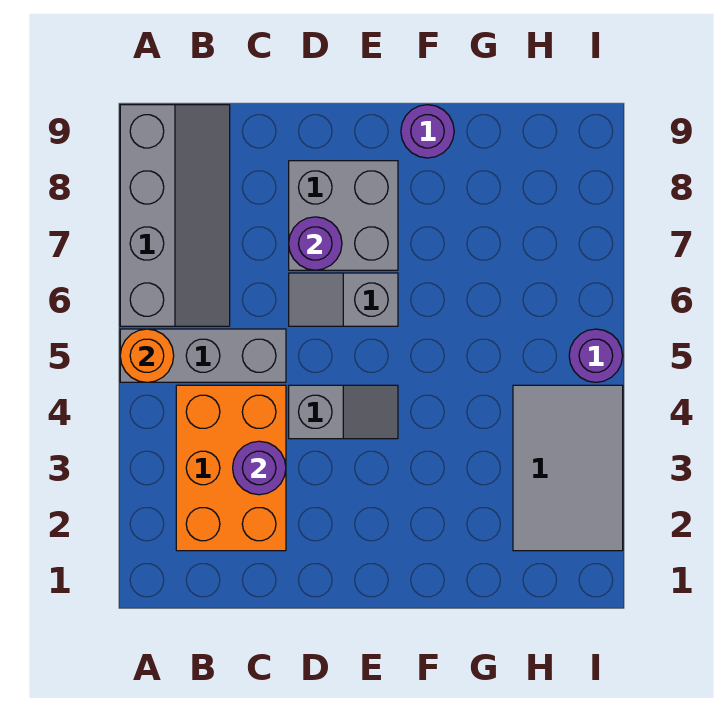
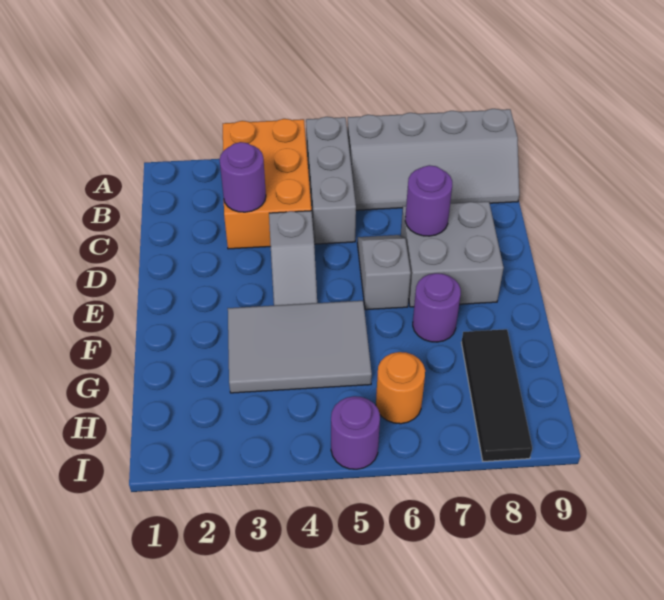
orange 1x1 round brick [120,329,174,382] -> orange 1x1 round brick moved to [376,352,425,424]
orange 2x3 brick [176,385,286,551] -> orange 2x3 brick turned to [223,119,311,249]
purple 1x1 round brick [401,105,454,158] -> purple 1x1 round brick moved to [413,273,461,342]
none -> black 1x3 tile [461,329,532,461]
grey 2x3 tile [513,385,623,551] -> grey 2x3 tile moved to [228,301,372,393]

